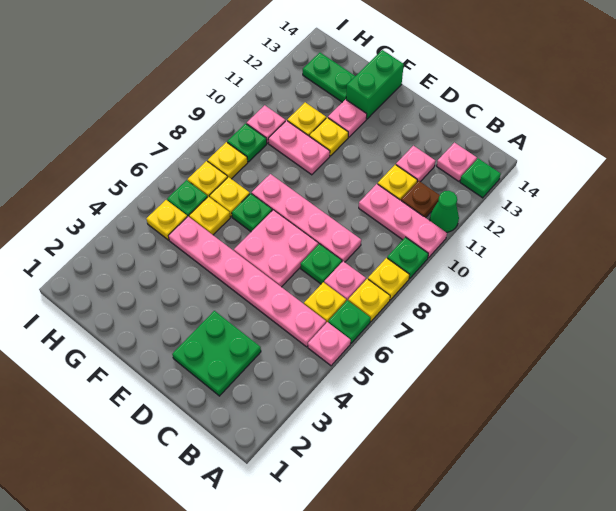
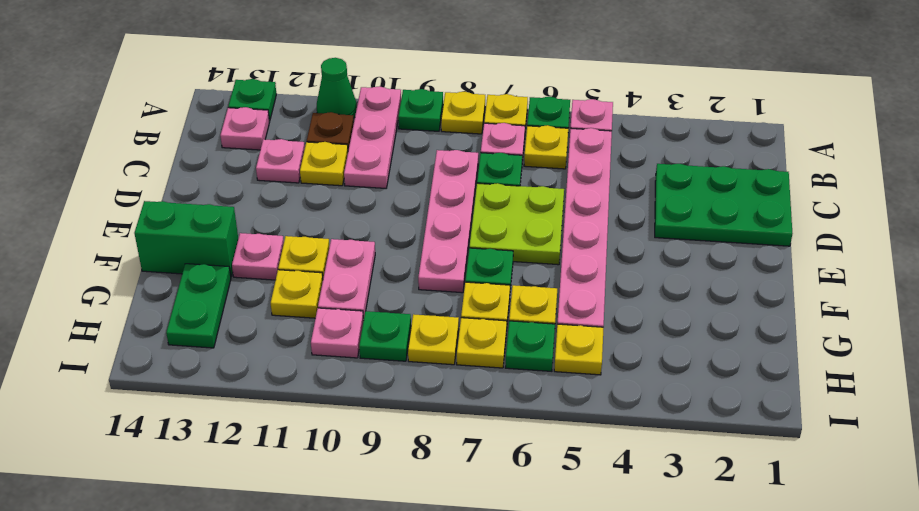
green 2x2 plate [172,311,261,396] -> green 2x3 plate [655,164,793,246]
pink 2x2 plate [234,210,318,287] -> lime 2x2 plate [469,183,564,265]

